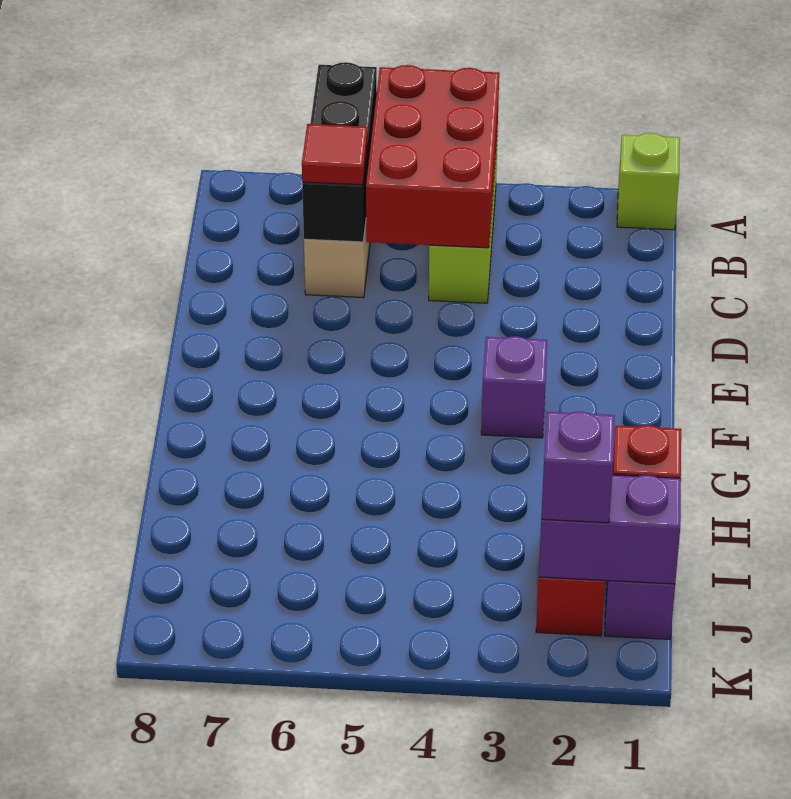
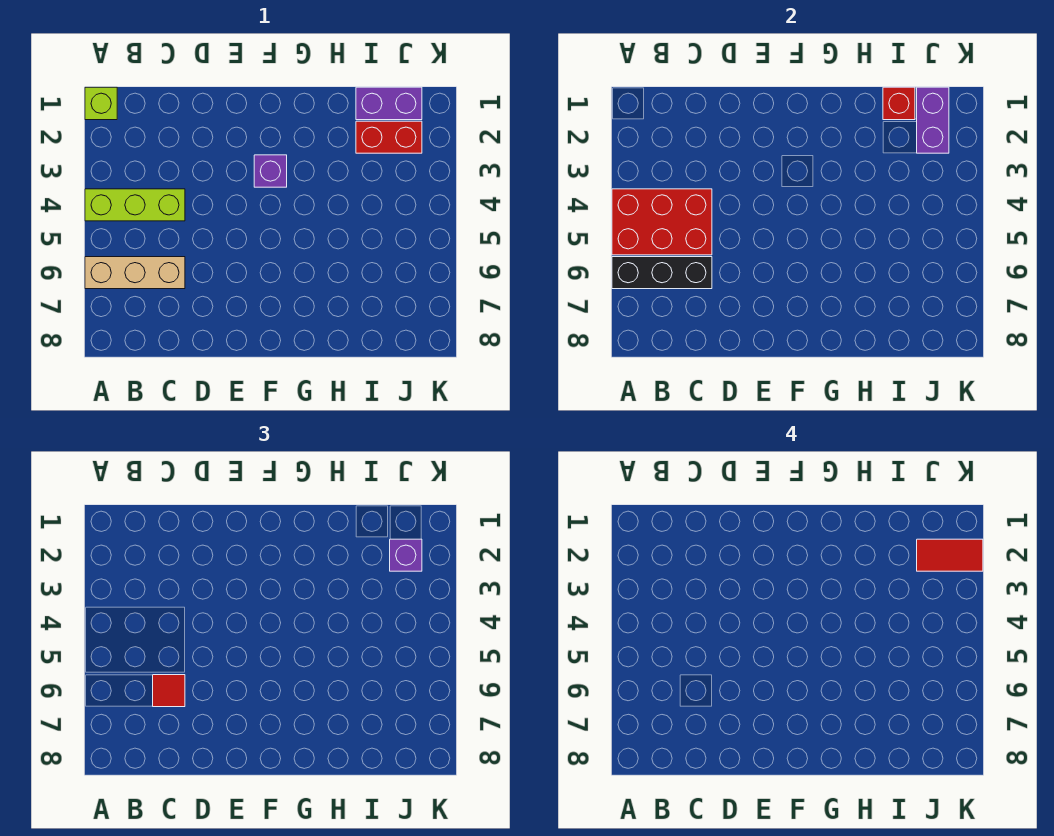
none -> red 1x2 tile [917,539,983,571]

